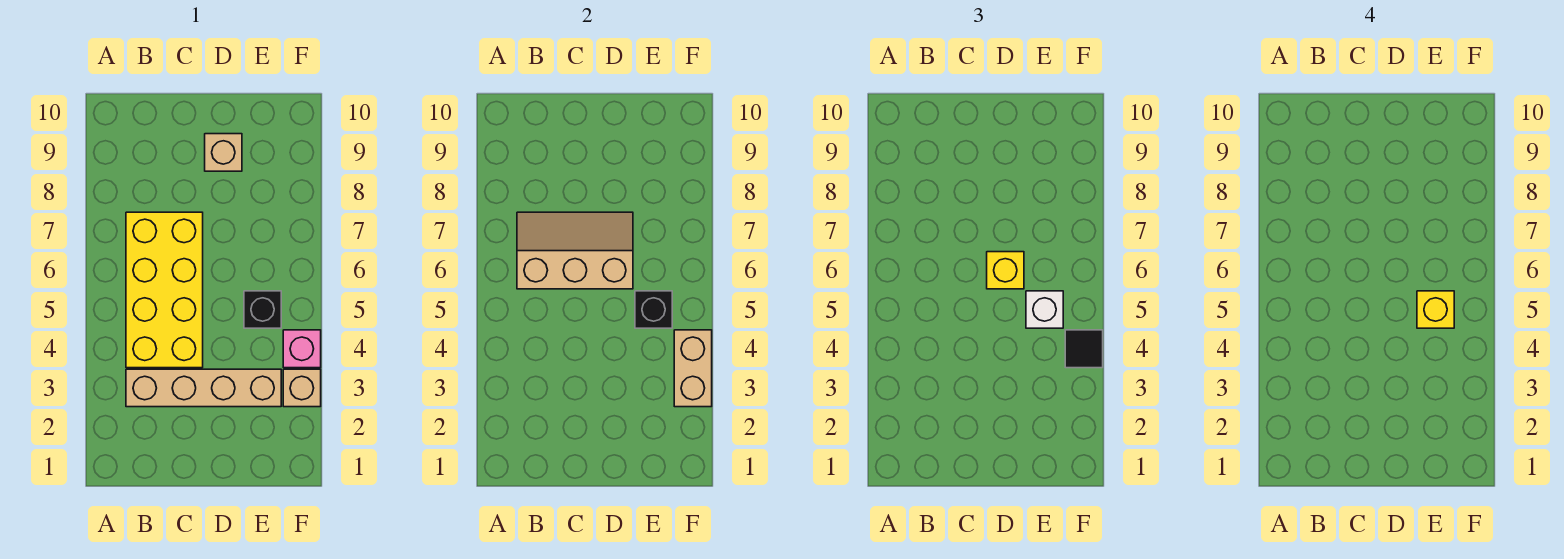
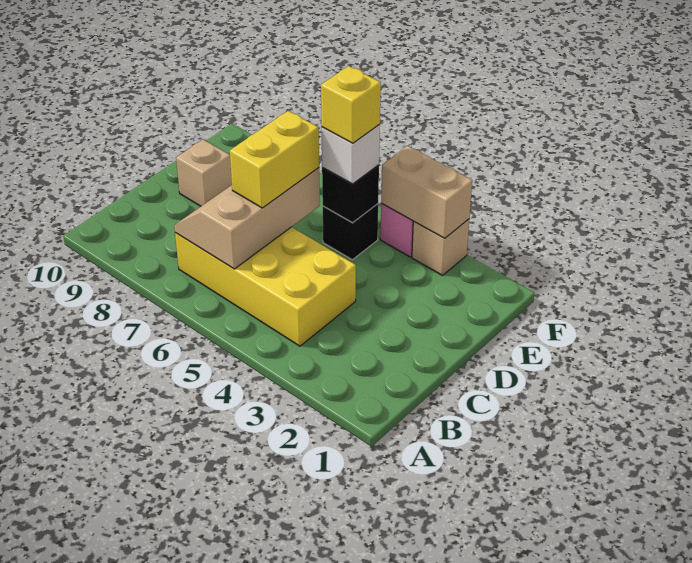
tan 1x4 brick [126,369,281,407] -> none
yellow 1x1 brick [987,252,1024,289] -> yellow 1x2 brick [230,111,319,208]
black 1x1 tile [1065,330,1103,368] -> none

